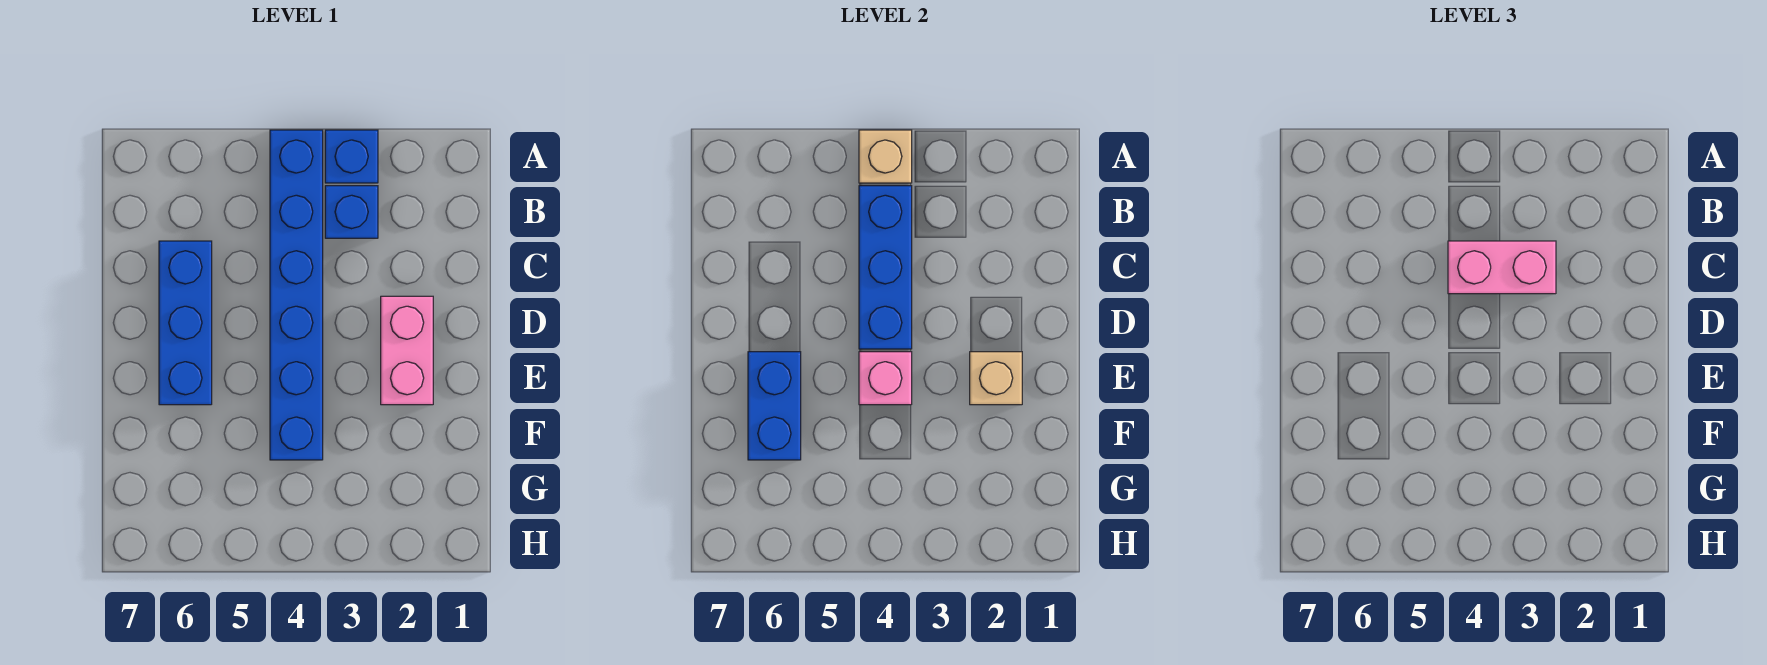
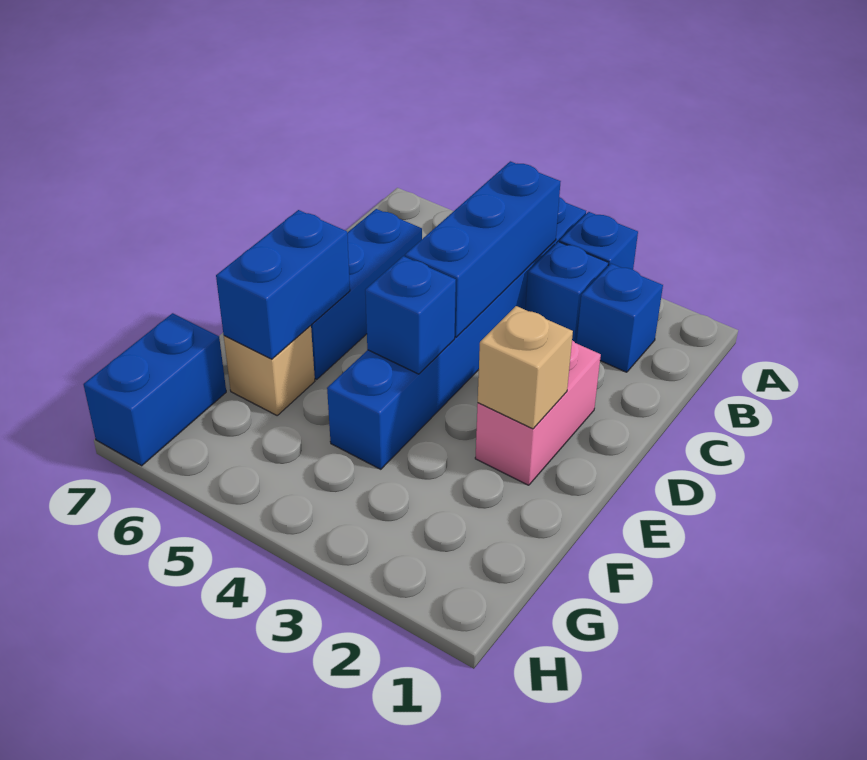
tan 1x1 brick [859,130,912,183] -> tan 1x1 brick moved to [224,326,315,415]
none -> blue 1x1 brick [577,264,663,372]
pink 1x2 brick [1448,241,1556,294] -> none
pink 1x1 brick [859,352,912,405] -> blue 1x1 brick [365,256,456,374]
none -> blue 1x2 brick [83,313,226,466]

